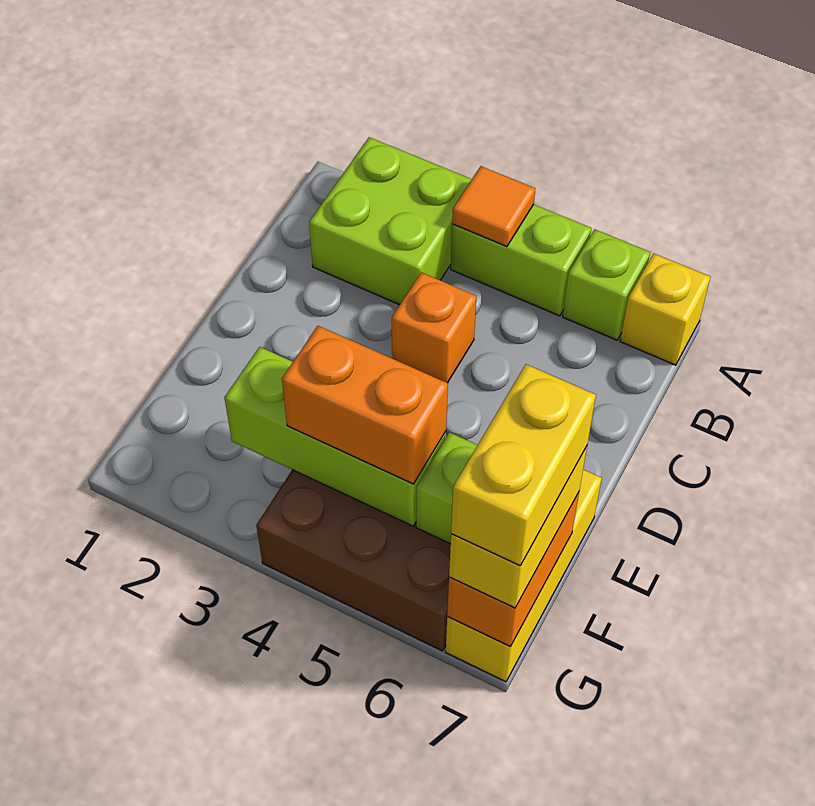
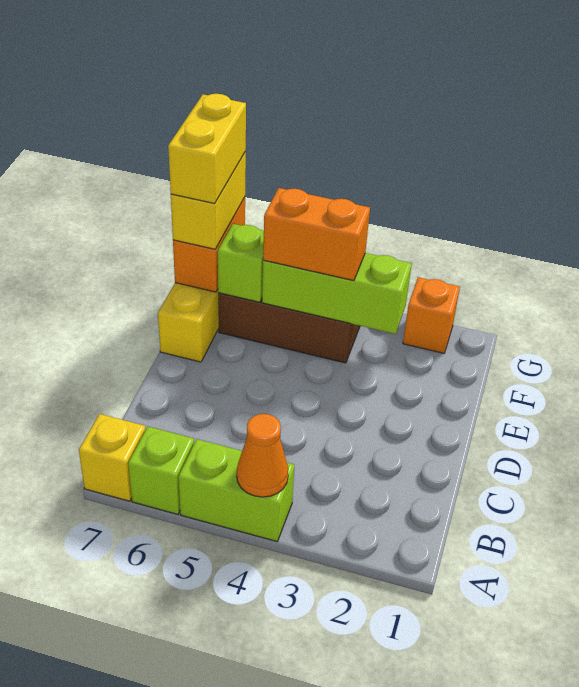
lime 2x2 brick [309,137,472,305] -> none
orange 1x1 tile [452,166,535,246] -> orange 1x1 cone [237,414,288,497]
orange 1x1 brick [392,272,477,383] -> orange 1x1 brick moved to [403,277,460,353]

